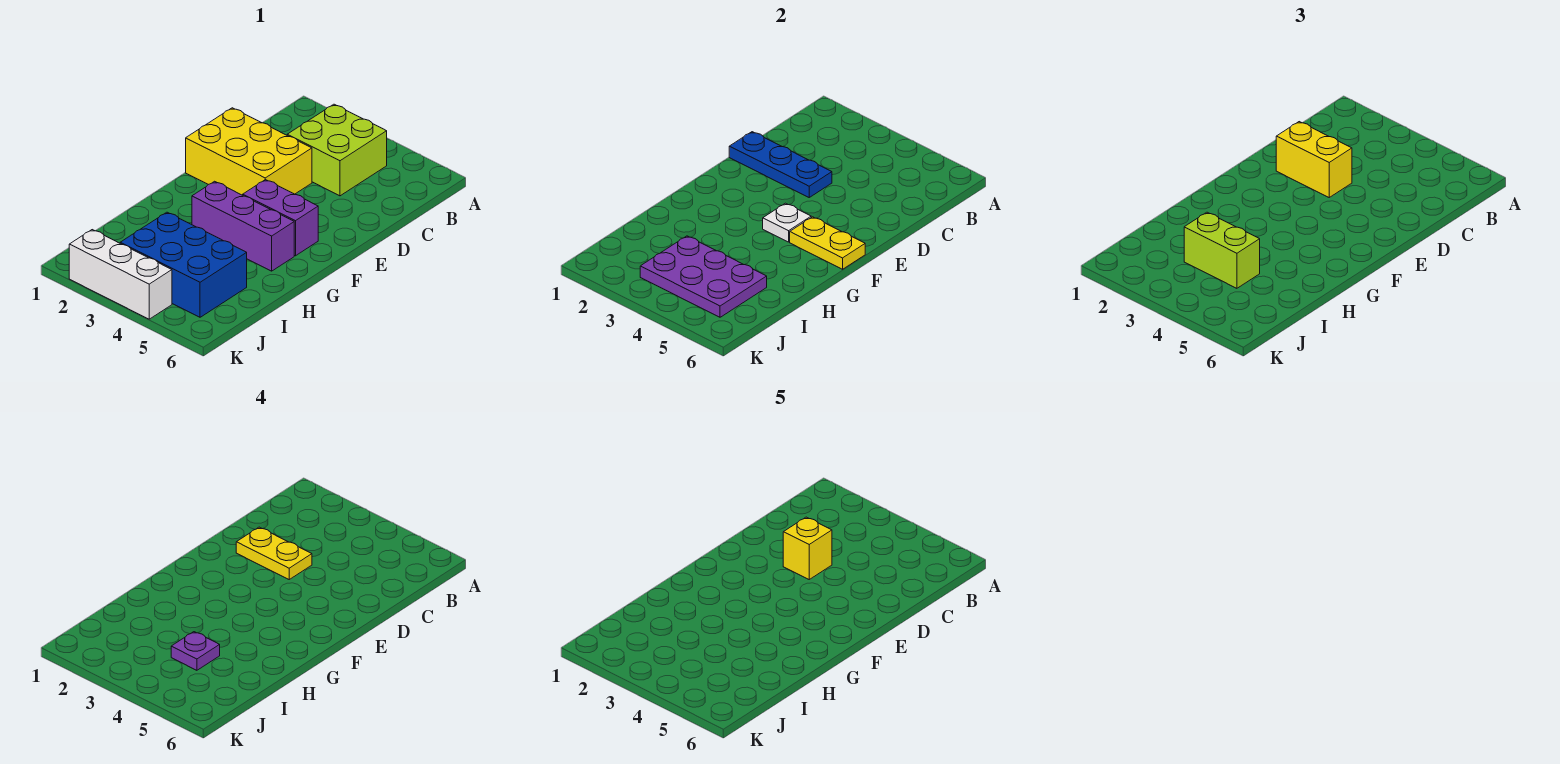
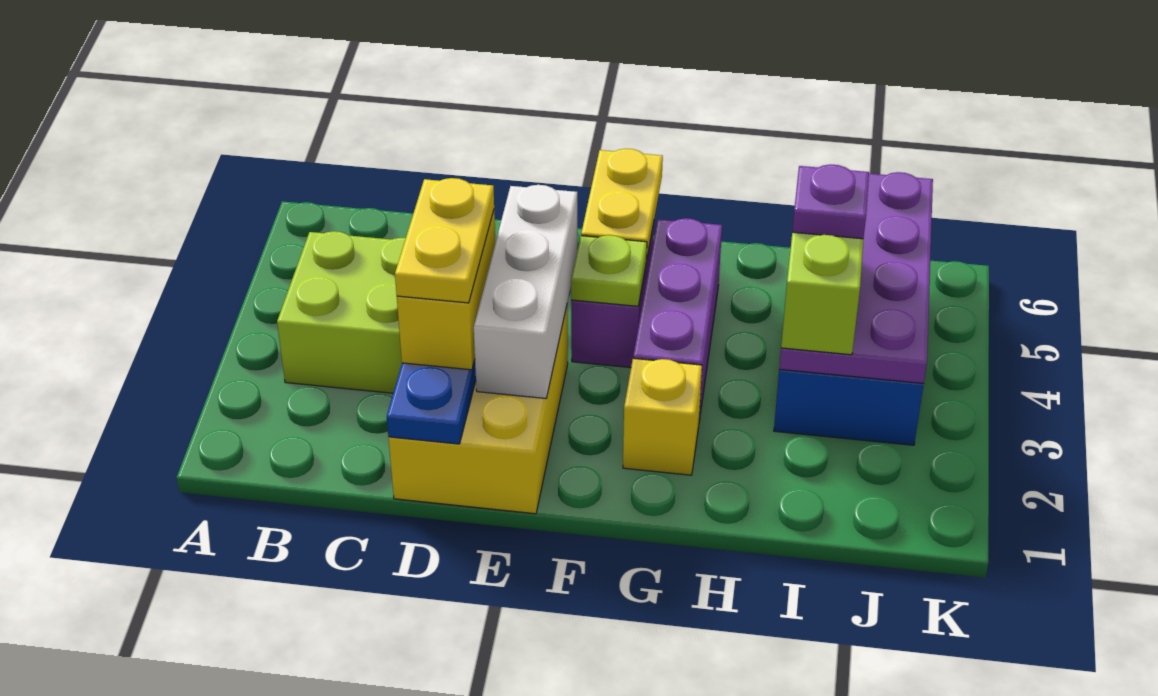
yellow 1x1 brick [783,517,832,579] -> yellow 1x1 brick moved to [623,358,702,475]
white 1x1 plate [763,203,811,242] -> lime 1x1 plate [571,235,647,306]
purple 2x3 plate [640,236,767,317] -> purple 2x4 plate [779,172,933,383]
white 1x3 brick [69,230,172,319] -> white 1x3 brick moved to [474,185,577,399]

